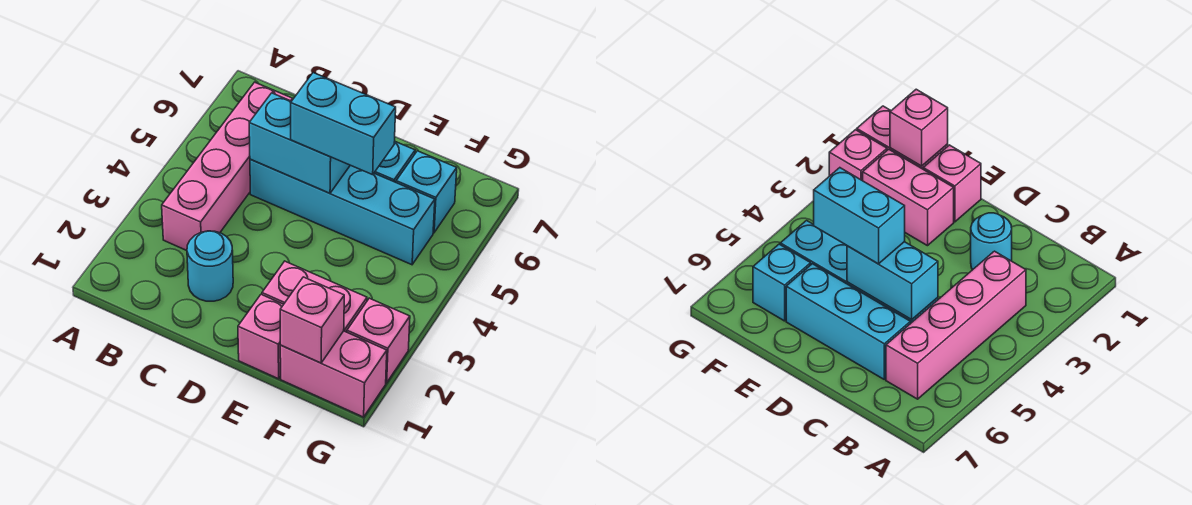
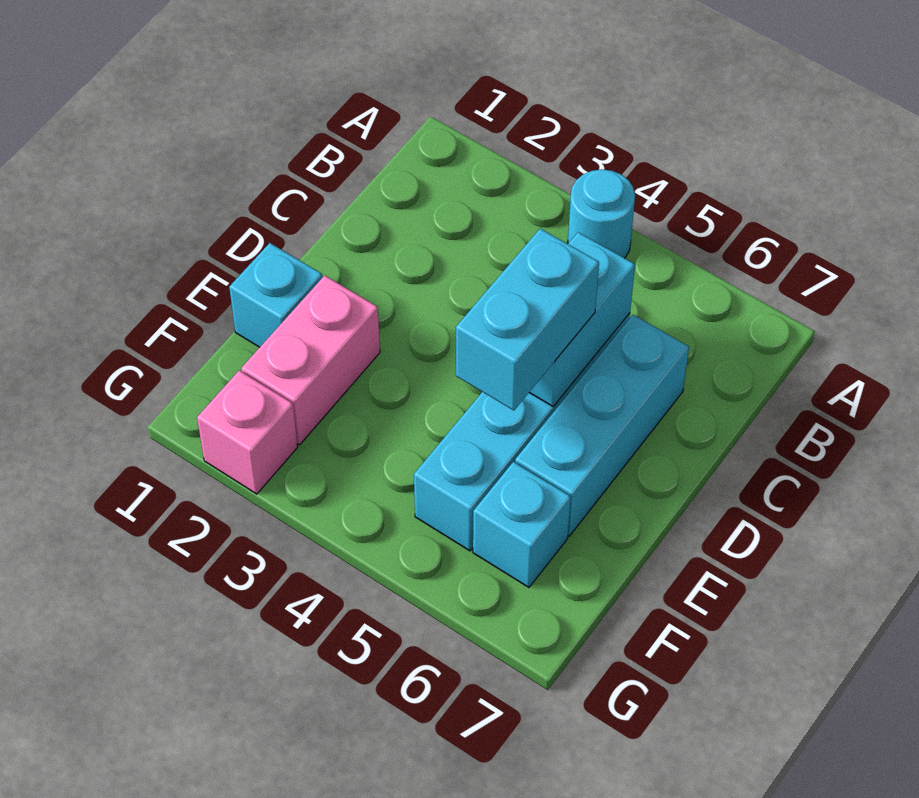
pink 1x4 brick [162,82,293,251] -> none
cyan 1x1 round brick [187,231,233,301] -> cyan 1x1 round brick moved to [568,169,635,258]
pink 1x1 brick [238,294,284,379] -> cyan 1x1 brick [229,243,322,347]
pink 1x2 brick [280,331,387,417] -> none
pink 1x1 brick [280,277,344,363] -> none

